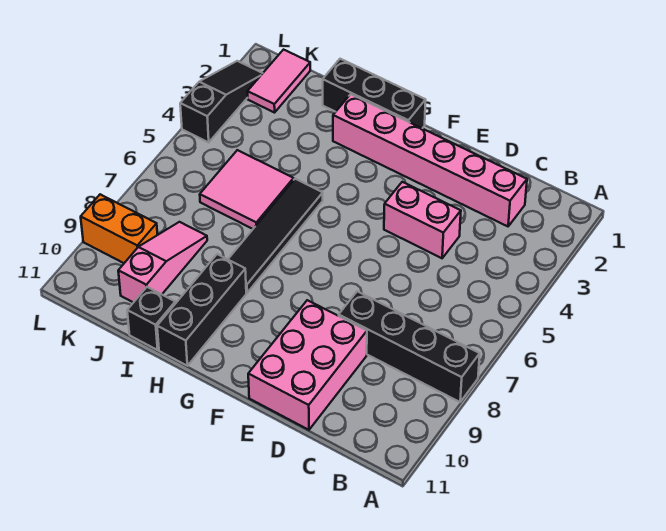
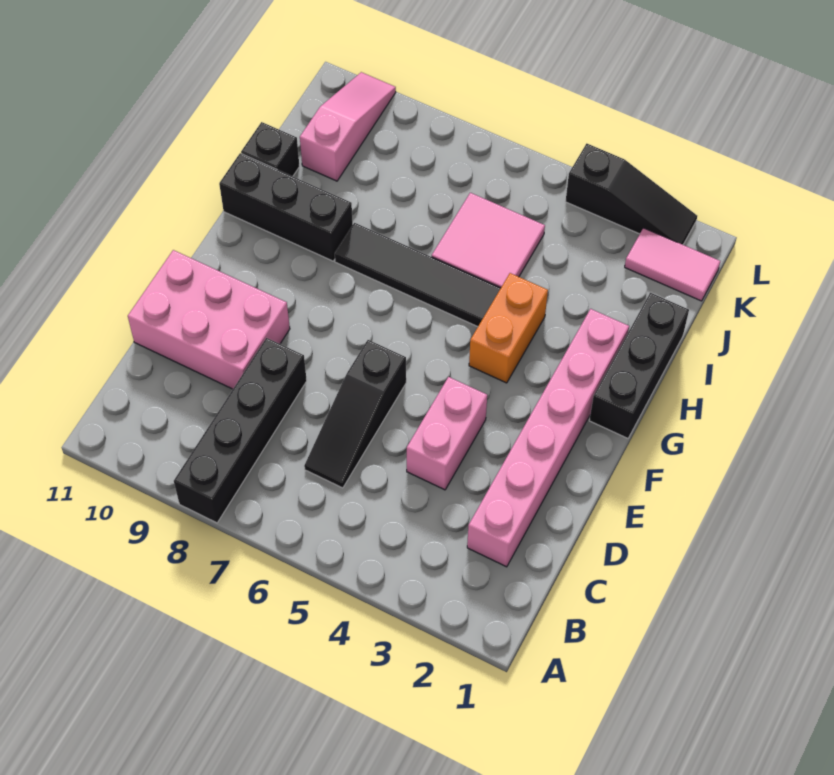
none -> black 1x3 slope [304,340,406,488]
pink 1x3 slope [118,222,207,303] -> pink 1x3 slope turned to [300,72,396,181]
orange 1x2 brick [81,194,158,263] -> orange 1x2 brick moved to [469,273,548,383]

